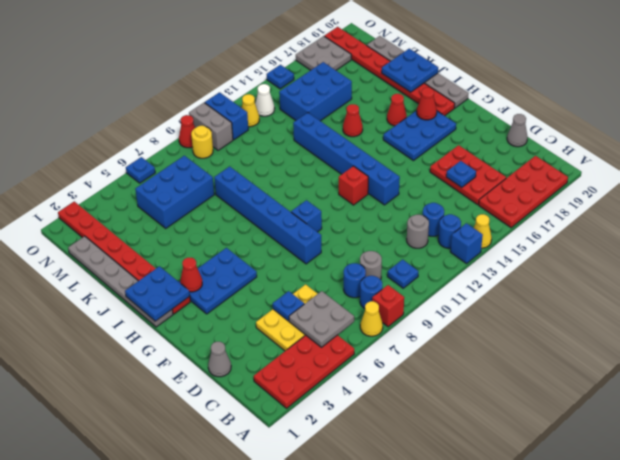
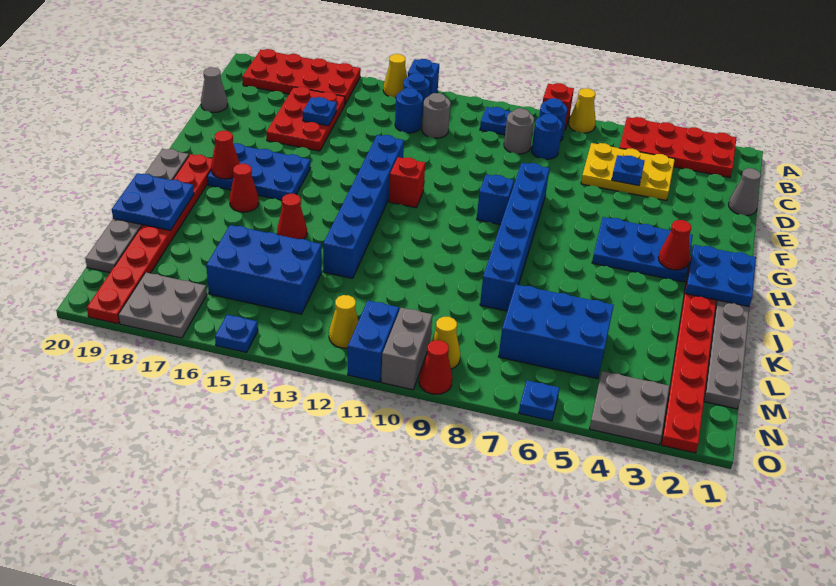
grey 2x2 plate [289,291,354,347] -> grey 2x2 plate moved to [589,371,669,445]
yellow 1x1 round brick [191,126,213,158] -> yellow 1x1 cone [432,317,460,369]
white 1x1 cone [255,84,275,116] -> none

